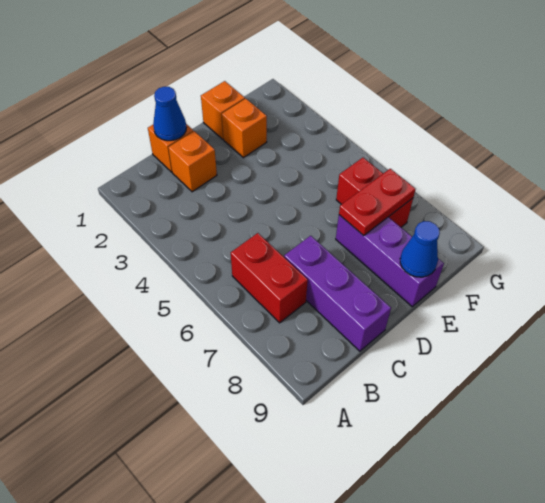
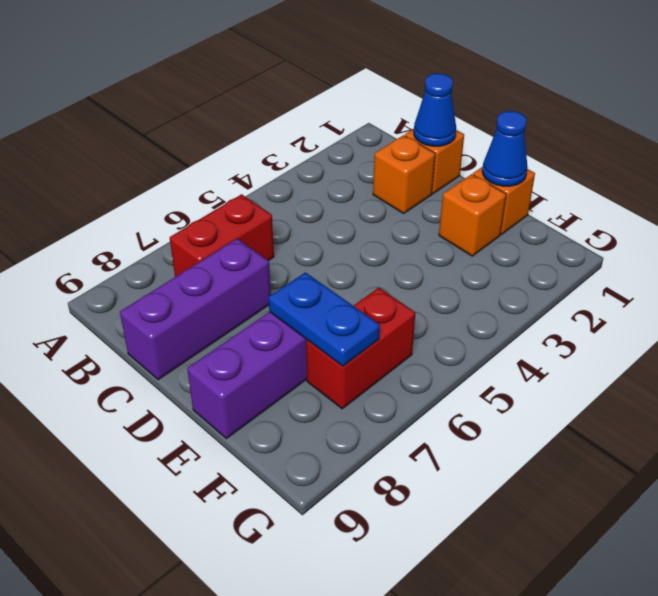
red 1x2 plate [339,169,416,236] -> blue 1x2 plate [269,272,380,366]
blue 1x1 cone [400,221,440,277] -> blue 1x1 cone moved to [482,111,528,186]

